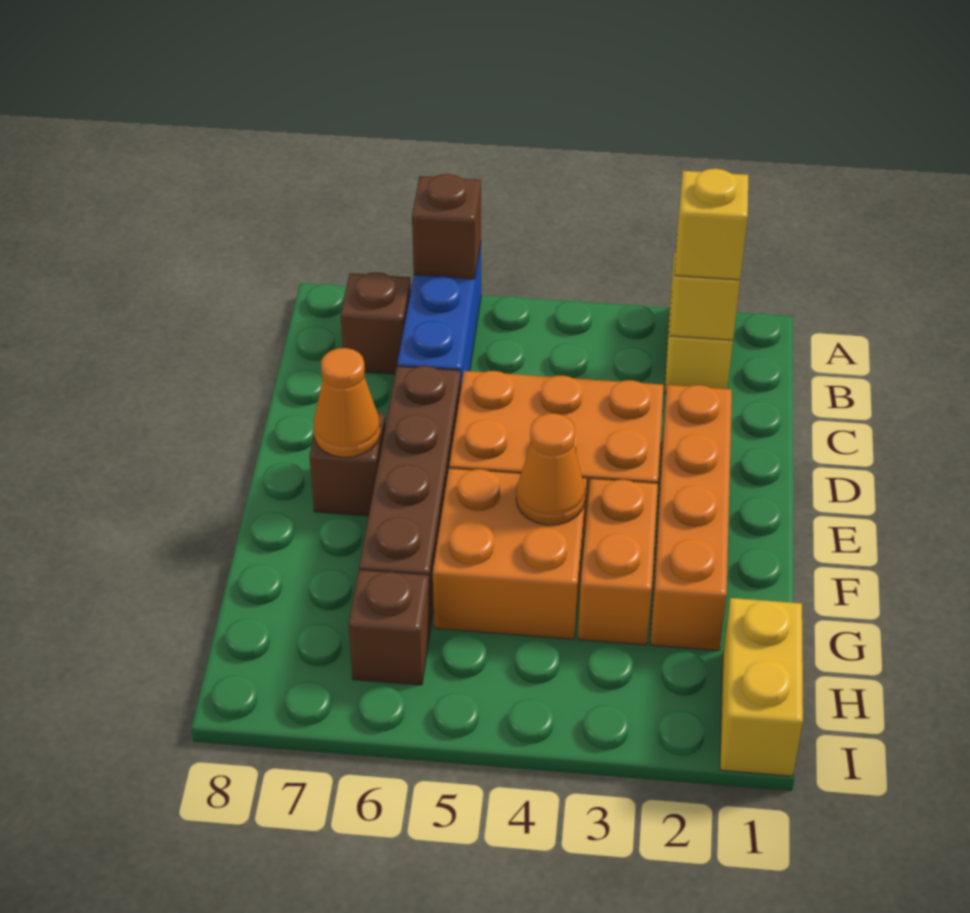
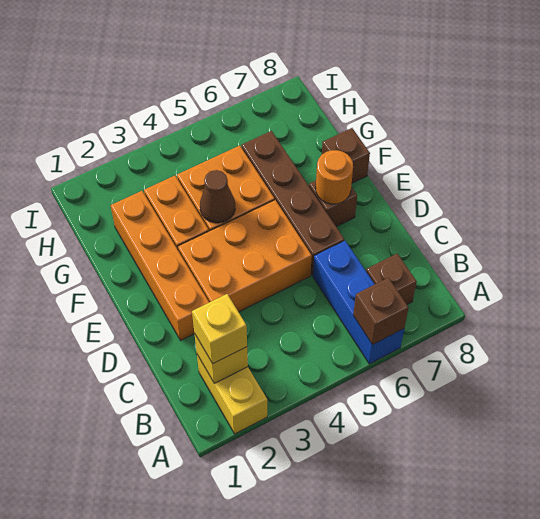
orange 1x1 cone [314,348,380,457] -> orange 1x1 round brick [316,150,353,204]
orange 1x1 cone [516,413,585,525] -> brown 1x1 cone [200,170,235,223]
yellow 1x2 brick [720,598,803,776] -> none
brown 1x1 brick [348,570,430,685] -> brown 1x1 brick moved to [322,128,370,183]

